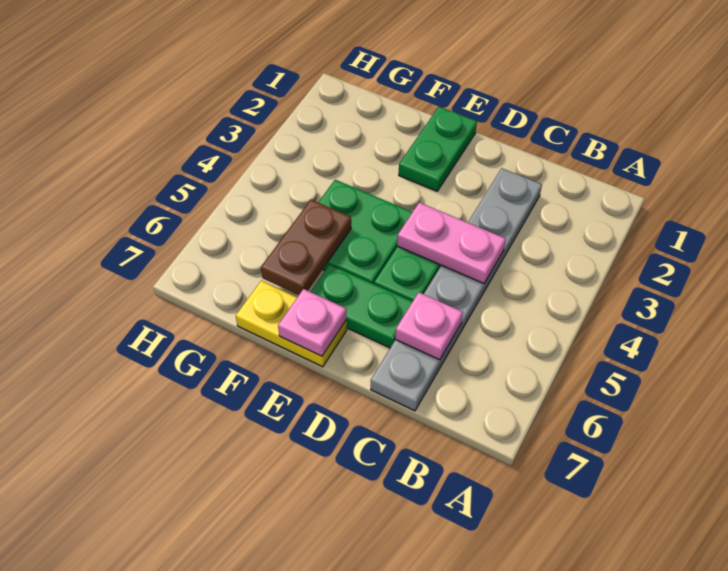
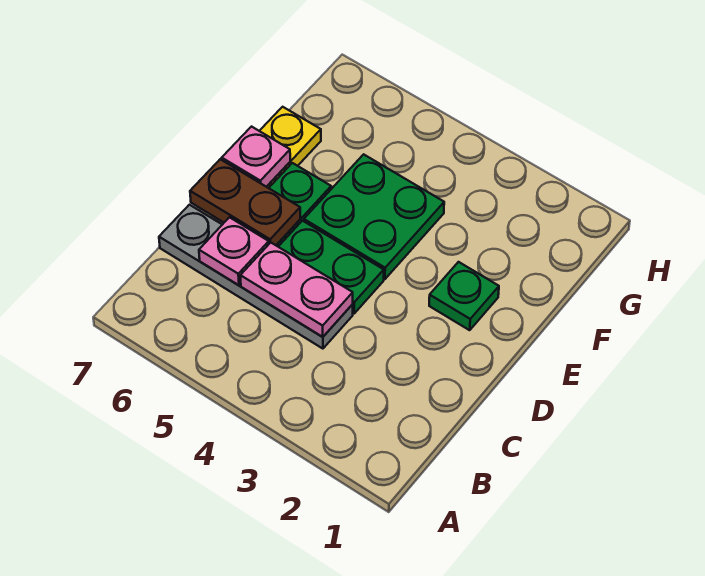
grey 1x6 plate [371,168,542,411] -> grey 1x4 plate [159,205,353,349]
pink 1x2 plate [397,203,506,283] -> pink 1x2 plate turned to [240,243,353,337]
green 1x2 plate [399,107,477,191] -> green 1x1 plate [429,262,499,330]
brown 1x2 plate [261,200,351,295] -> brown 1x2 plate moved to [190,159,300,245]

